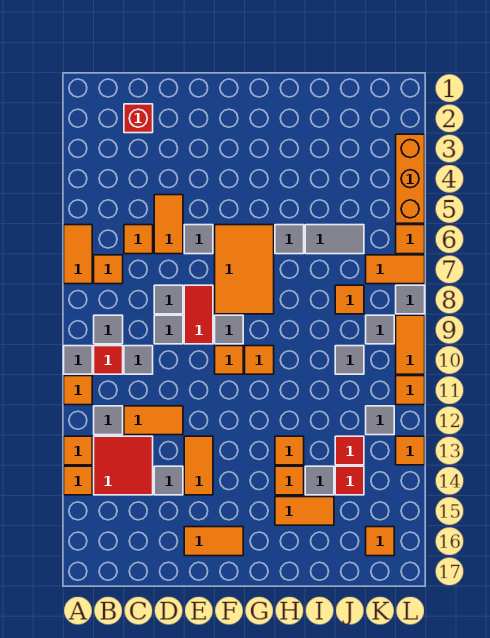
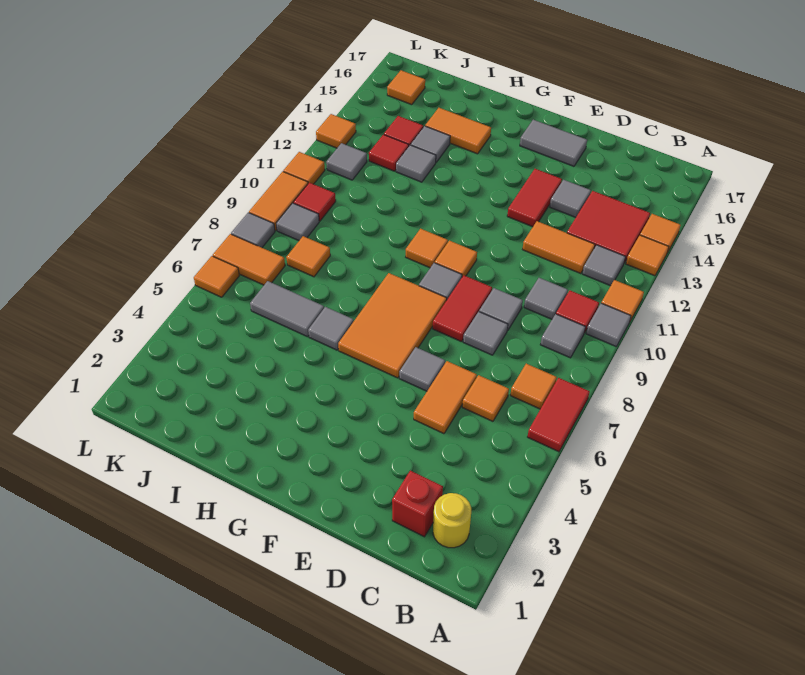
orange 1x2 tile [64,225,92,284] -> red 1x2 tile [528,378,590,452]
none -> yellow 1x1 round brick [433,493,471,548]
orange 1x2 tile [184,436,213,495] -> red 1x2 tile [507,169,562,227]
orange 1x2 tile [184,527,243,556] -> grey 1x2 tile [520,120,587,166]
orange 1x1 tile [275,436,304,465] -> none
orange 1x1 tile [275,466,304,495] -> none
grey 1x1 tile [335,346,364,374] -> grey 1x1 tile moved to [396,145,436,182]
none -> red 1x1 tile [293,183,336,221]
orange 1x3 brick [396,134,425,223] -> none

